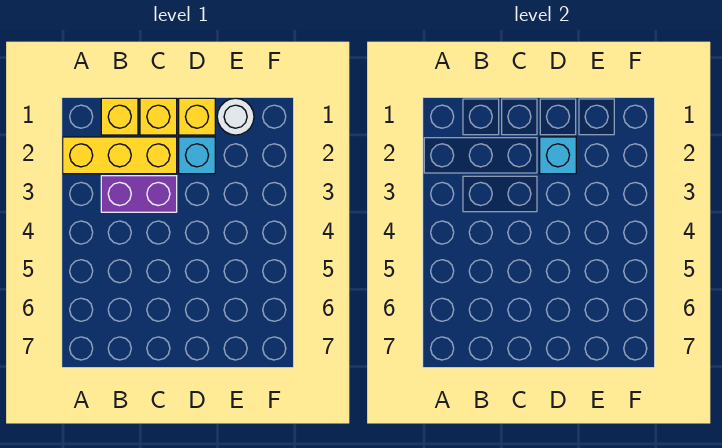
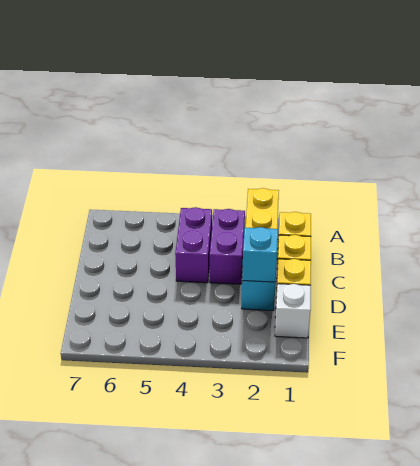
none -> purple 1x2 brick [175,207,212,283]
white 1x1 round brick [217,98,254,135] -> white 1x1 brick [275,284,311,338]

